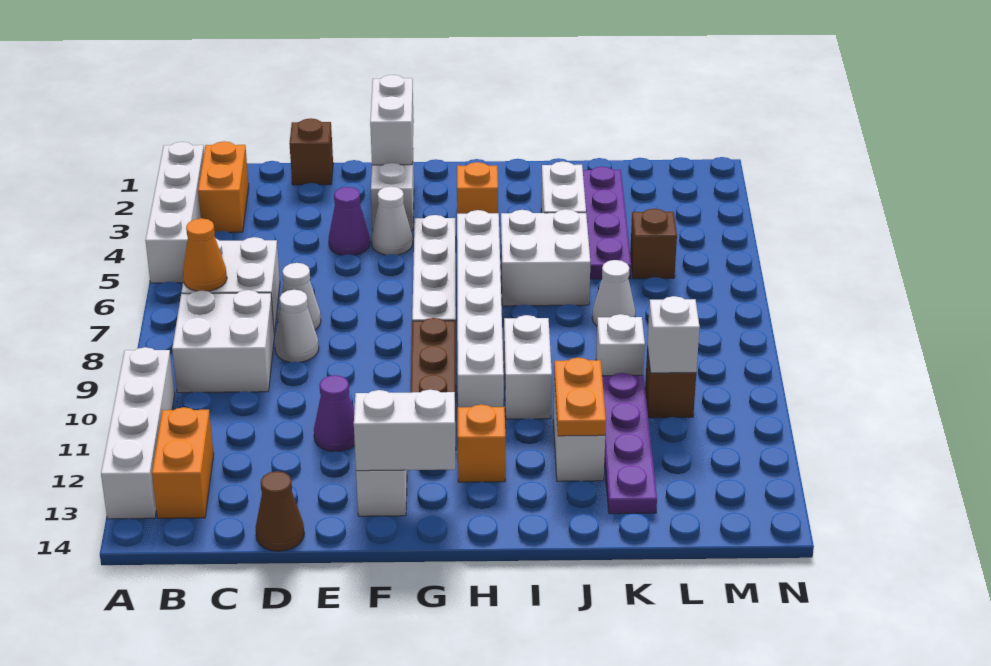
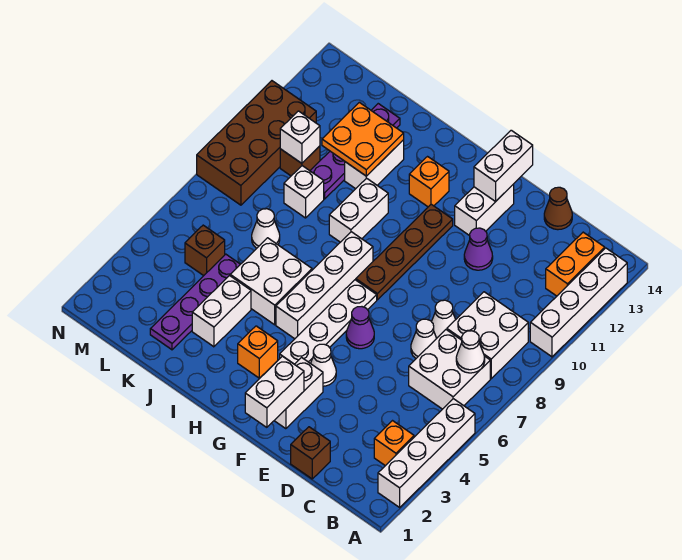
orange 1x2 brick [198,141,249,232] -> orange 1x1 brick [374,421,414,466]
orange 1x1 cone [183,218,227,291] -> white 1x1 cone [456,331,485,373]
purple 1x1 cone [329,187,370,255] -> purple 1x1 cone moved to [346,307,374,349]
white 1x2 brick [354,390,455,471] -> white 1x2 brick turned to [474,130,533,201]
white 1x6 brick [457,210,504,407] -> white 1x4 brick [276,232,373,339]
orange 1x2 plate [554,358,606,436] -> orange 2x2 plate [322,102,404,176]
none -> brown 2x4 brick [197,81,316,205]

